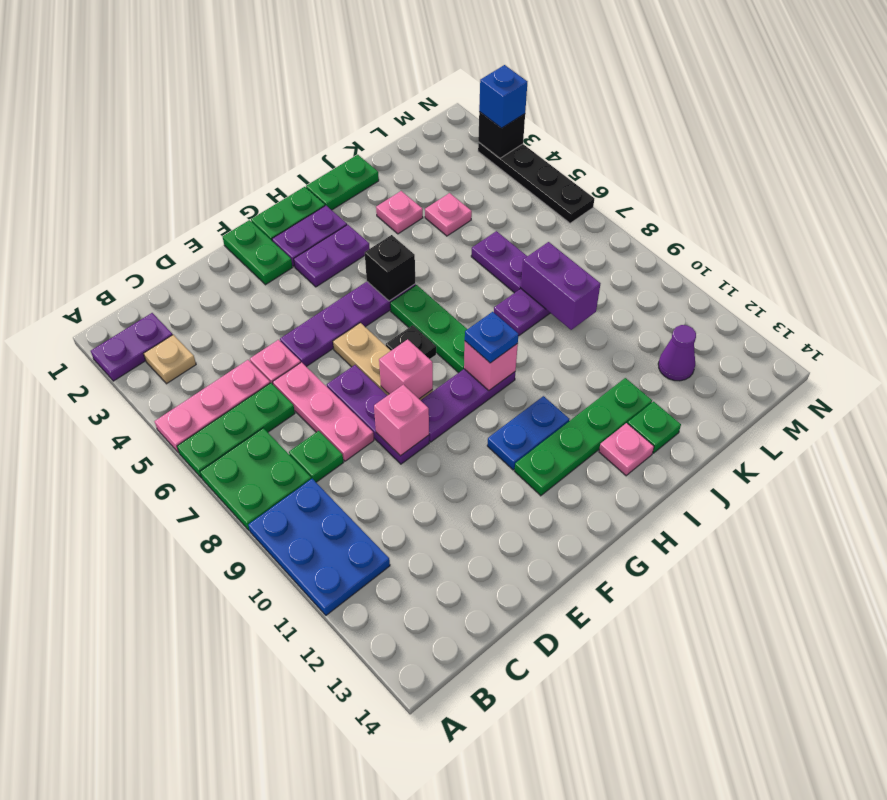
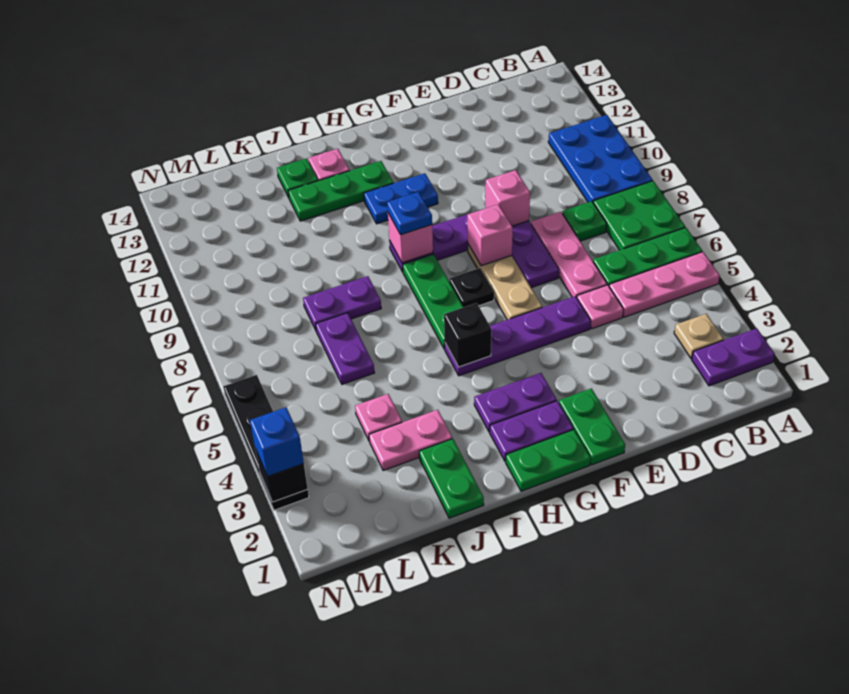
green 1x4 plate [515,378,652,496] -> green 1x3 plate [288,161,393,221]
green 1x2 plate [306,155,379,210] -> green 1x2 plate turned to [419,439,484,518]
pink 1x1 plate [376,191,423,234] -> pink 1x2 plate [369,410,452,471]
purple 1x2 brick [521,242,600,330] -> none
purple 1x1 cone [658,325,696,381] -> none

